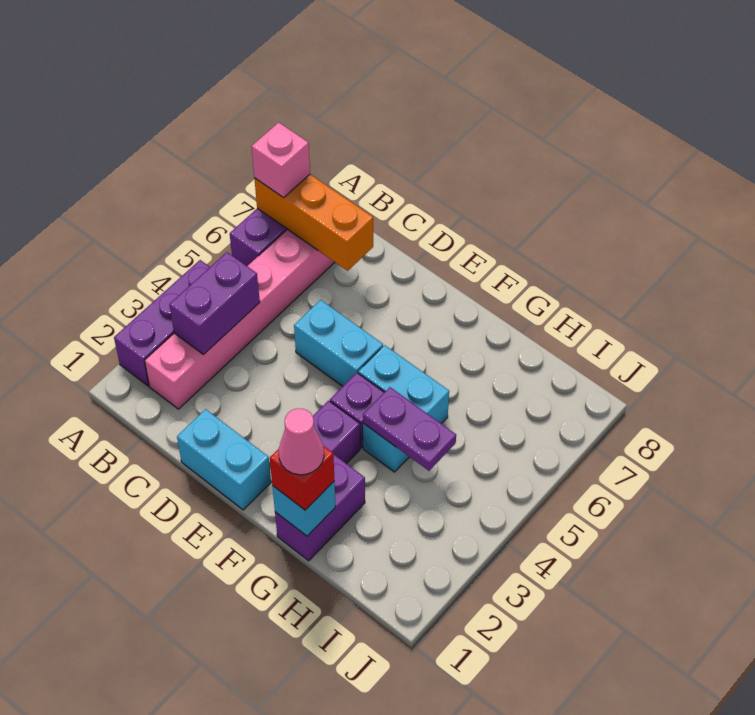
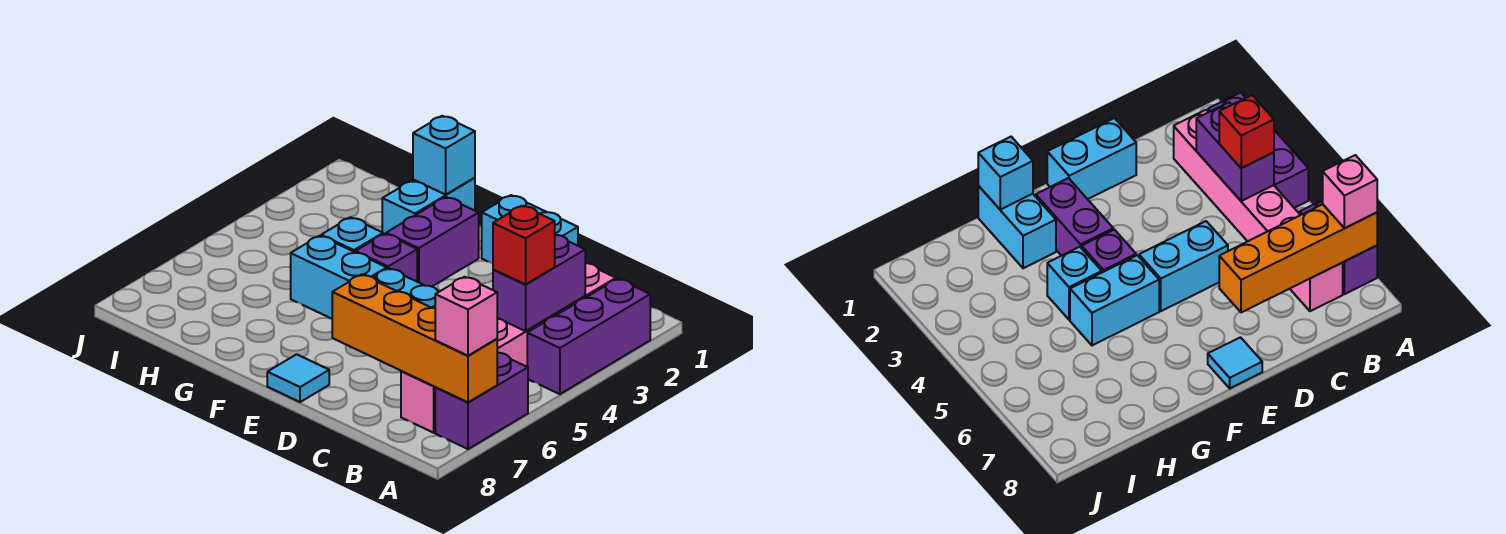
orange 1x3 brick [254,175,373,271] -> orange 1x4 brick [332,275,497,402]
none -> cyan 1x1 tile [267,354,329,402]
purple 1x2 brick [275,454,365,561] -> cyan 1x2 brick [382,178,475,234]
red 1x1 brick [270,446,334,510] -> red 1x1 brick moved to [493,206,555,284]
pink 1x1 cone [279,408,324,475] -> none
purple 1x2 plate [363,387,456,471] -> none

